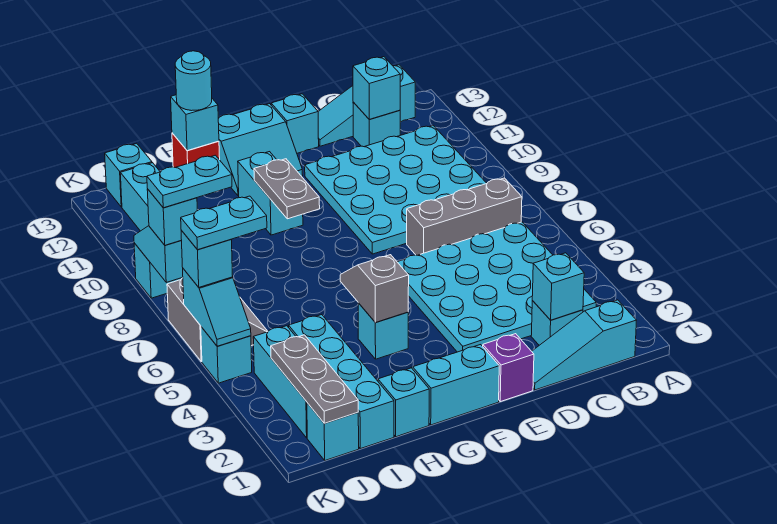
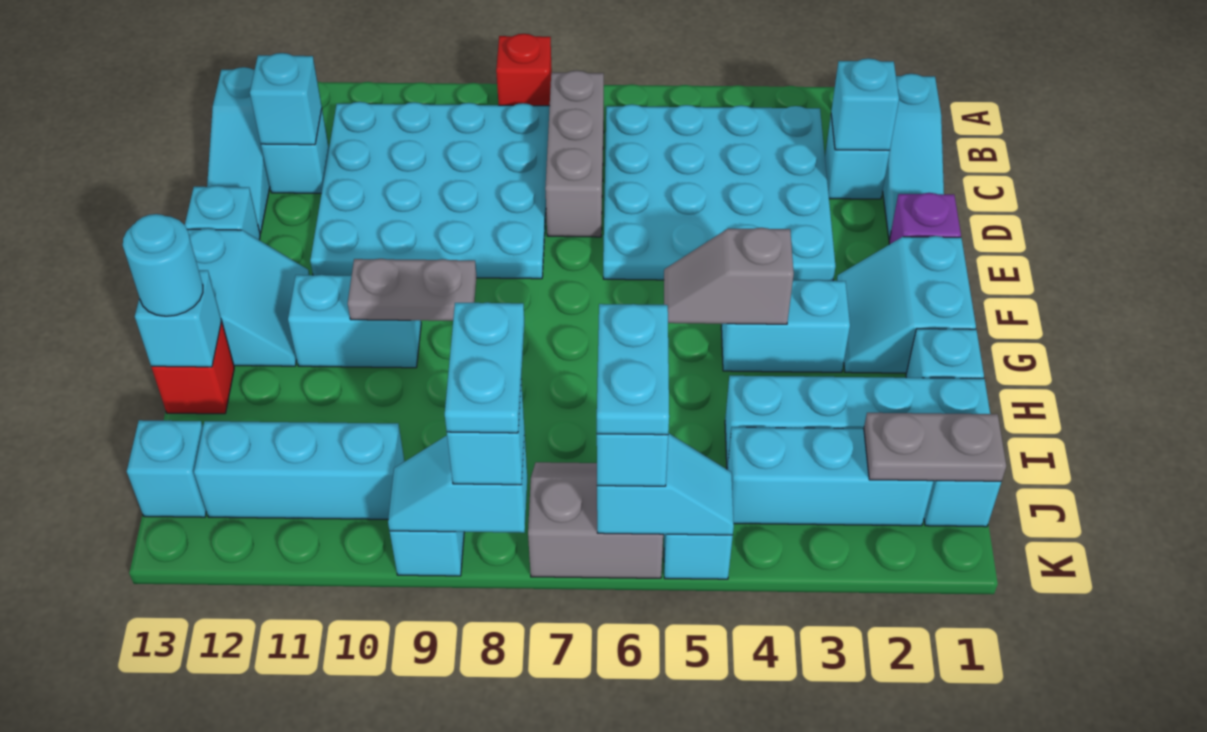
none -> red 1x1 brick [496,34,552,106]
cyan 1x1 brick [358,303,408,359] -> cyan 1x2 brick [721,280,850,372]
grey 1x3 plate [271,335,358,423] -> grey 1x2 plate [864,413,1006,481]

